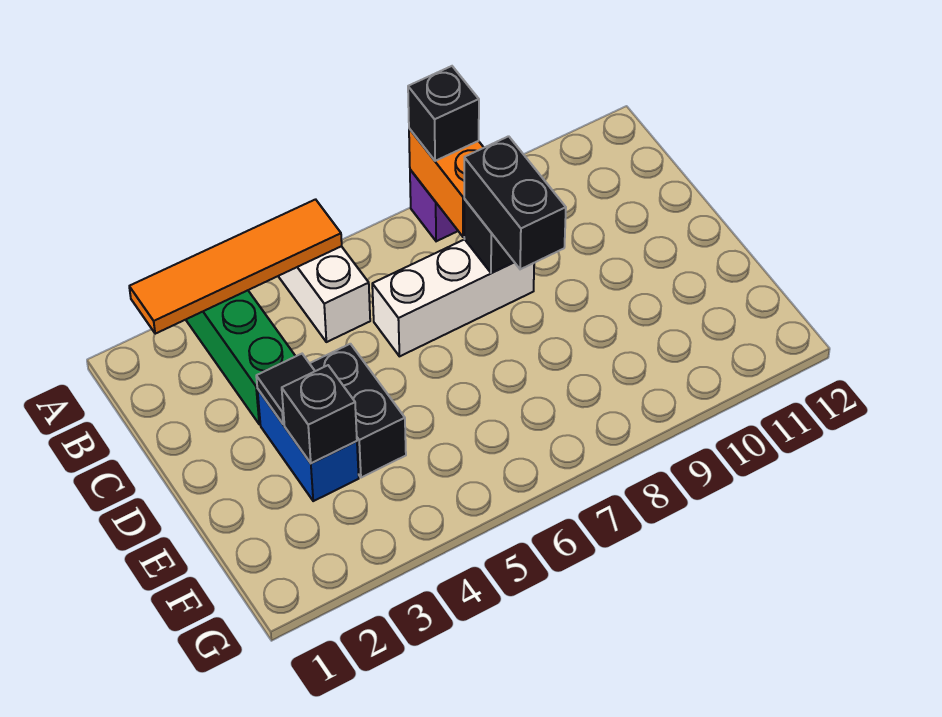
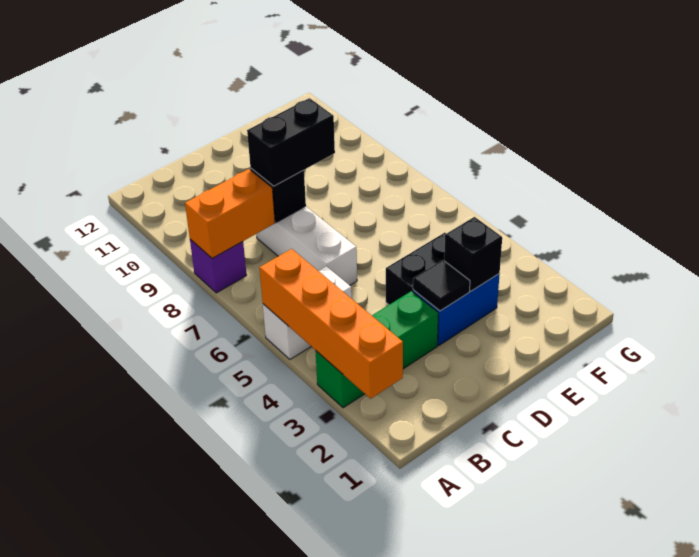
orange 1x4 tile [129,199,342,334] -> orange 1x4 brick [259,249,403,399]
black 1x1 brick [408,66,479,161] -> none

